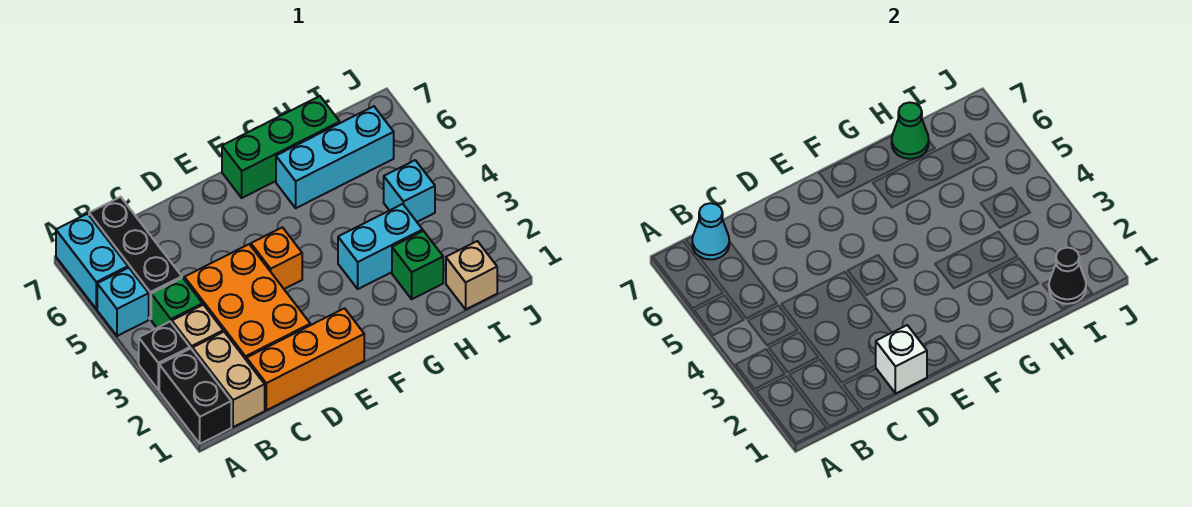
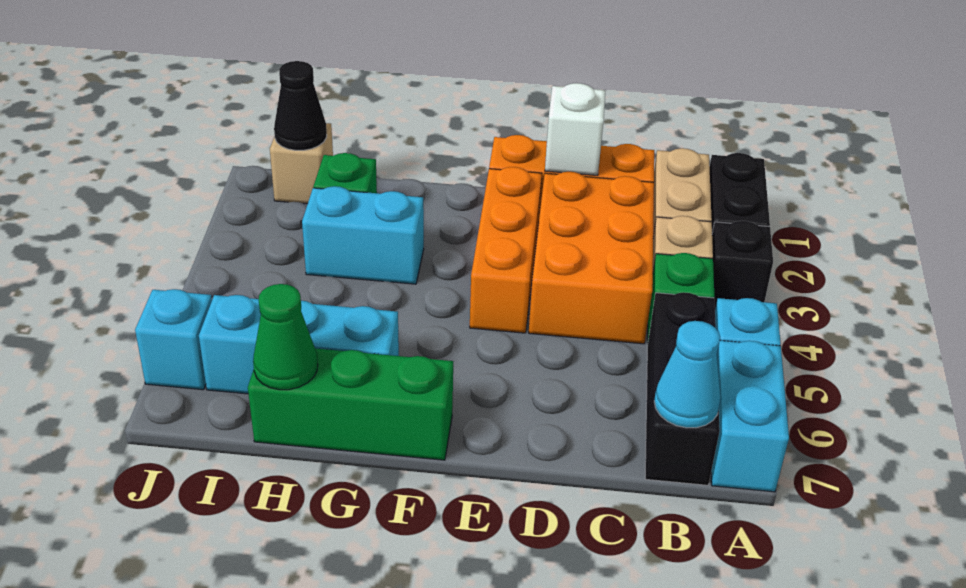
orange 1x1 brick [251,227,302,289] -> orange 1x3 brick [470,167,542,333]
cyan 1x1 brick [384,160,435,222] -> cyan 1x1 brick moved to [135,289,212,390]

